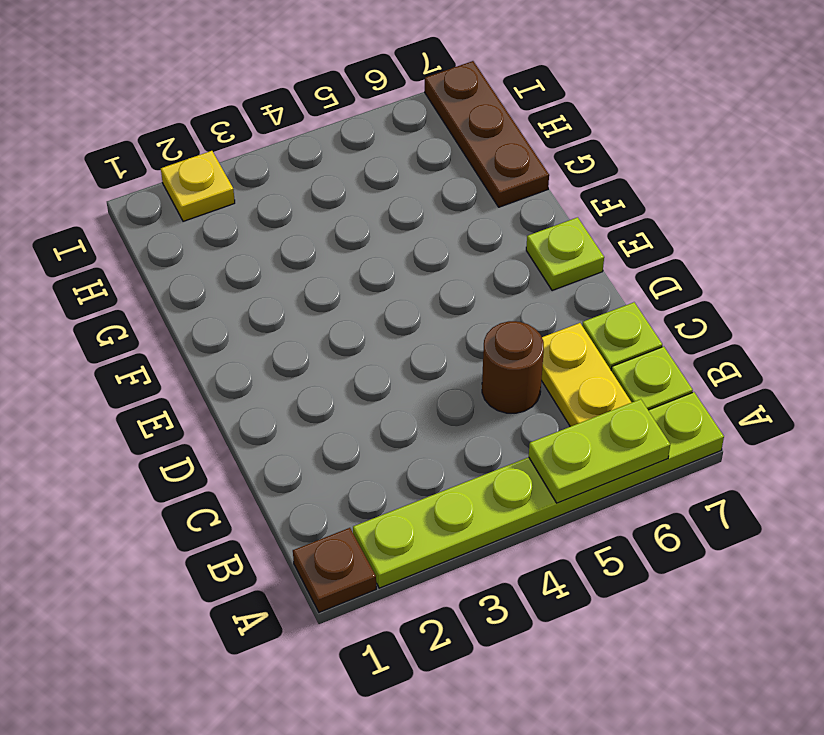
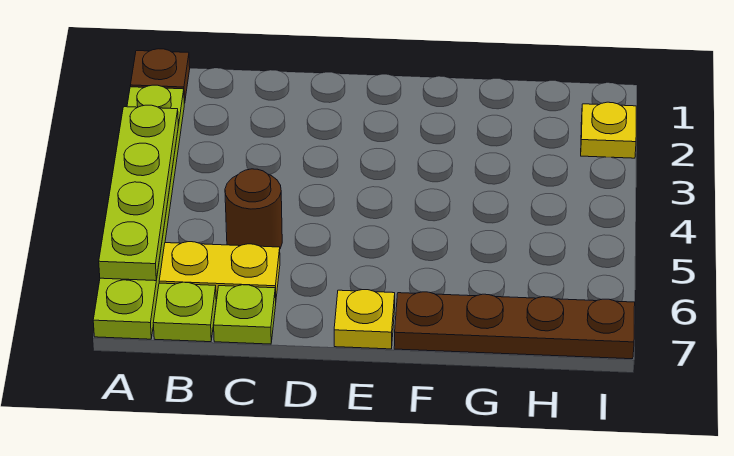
lime 1x2 plate [529,399,670,503] -> lime 1x4 plate [99,105,178,281]
lime 1x1 plate [526,217,604,291] -> yellow 1x1 plate [334,290,395,349]
brown 1x3 plate [425,61,549,207] -> brown 1x4 plate [394,292,635,359]

